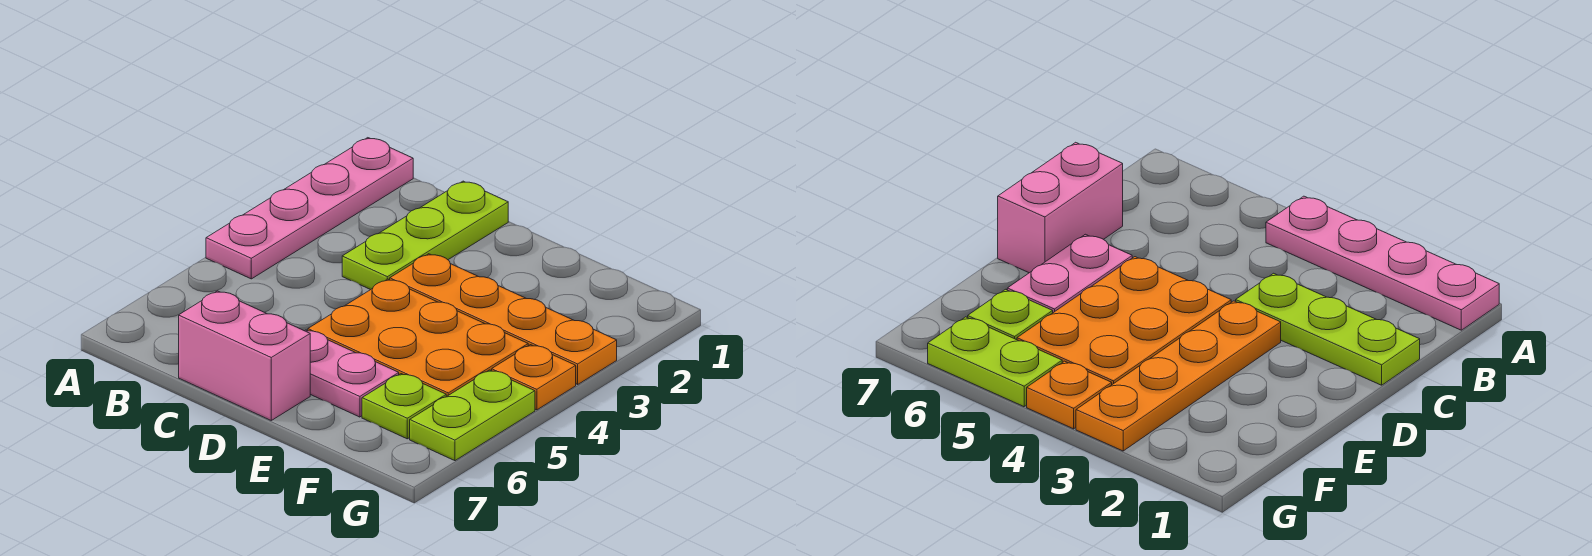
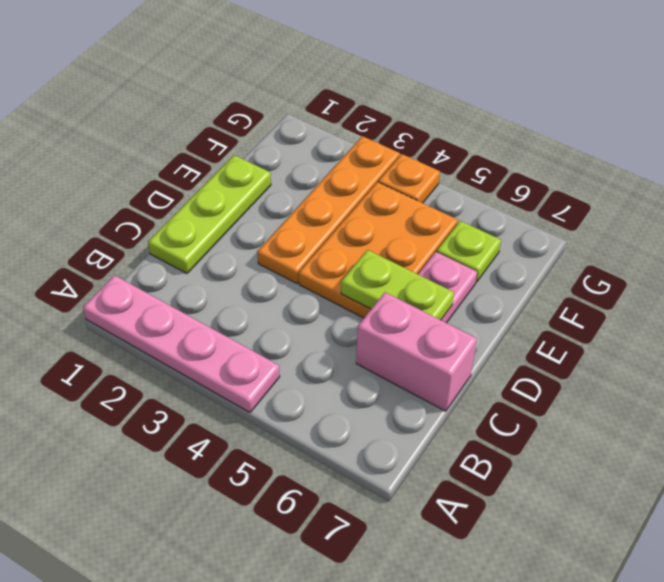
lime 1x3 plate [342,181,508,290] -> lime 1x3 plate turned to [148,155,271,273]
pink 1x2 brick [179,291,310,420] -> pink 1x2 brick turned to [356,292,477,411]
lime 1x2 plate [410,370,535,461] -> lime 1x2 plate moved to [341,250,454,320]

